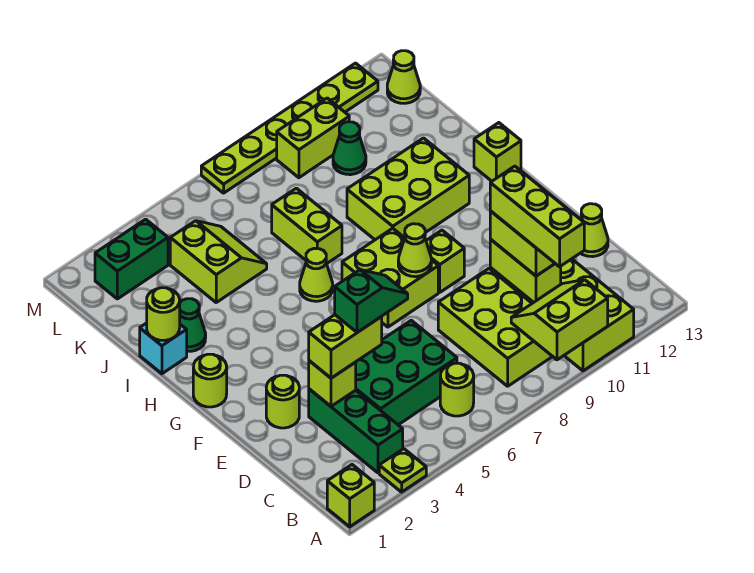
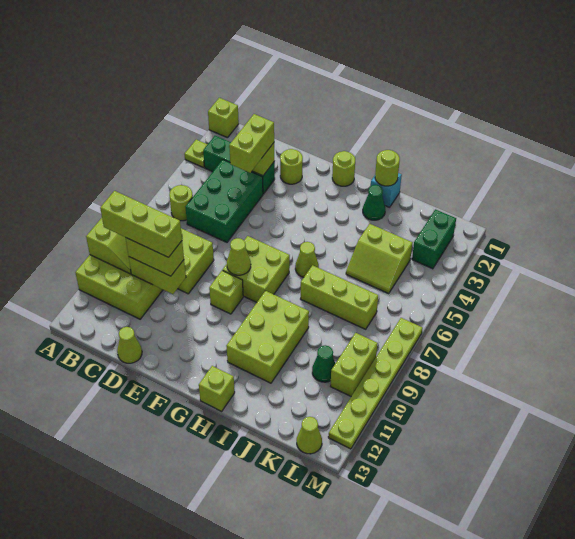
green 1x2 slope [335,270,408,332] -> none
lime 1x2 brick [272,188,342,263] -> lime 1x3 brick [301,265,378,329]

